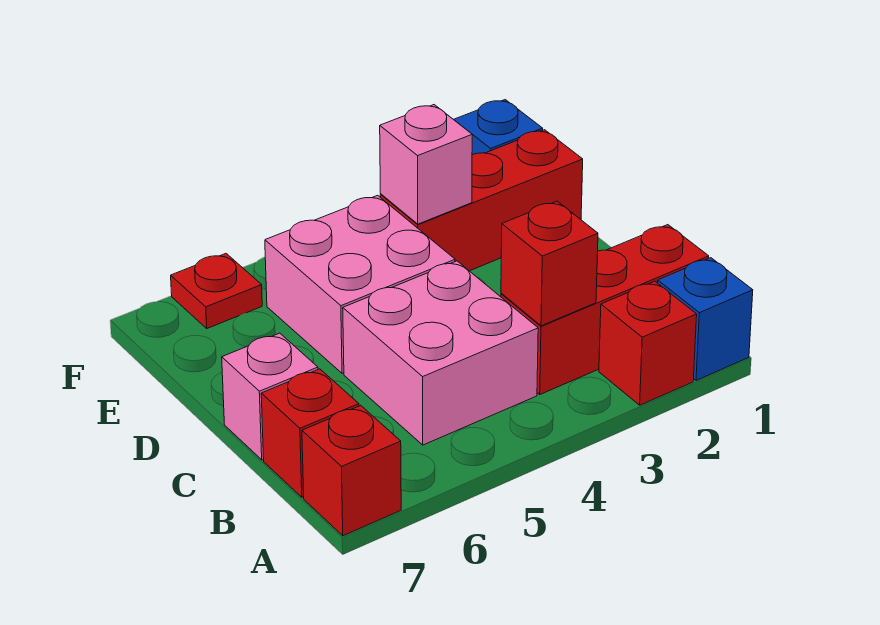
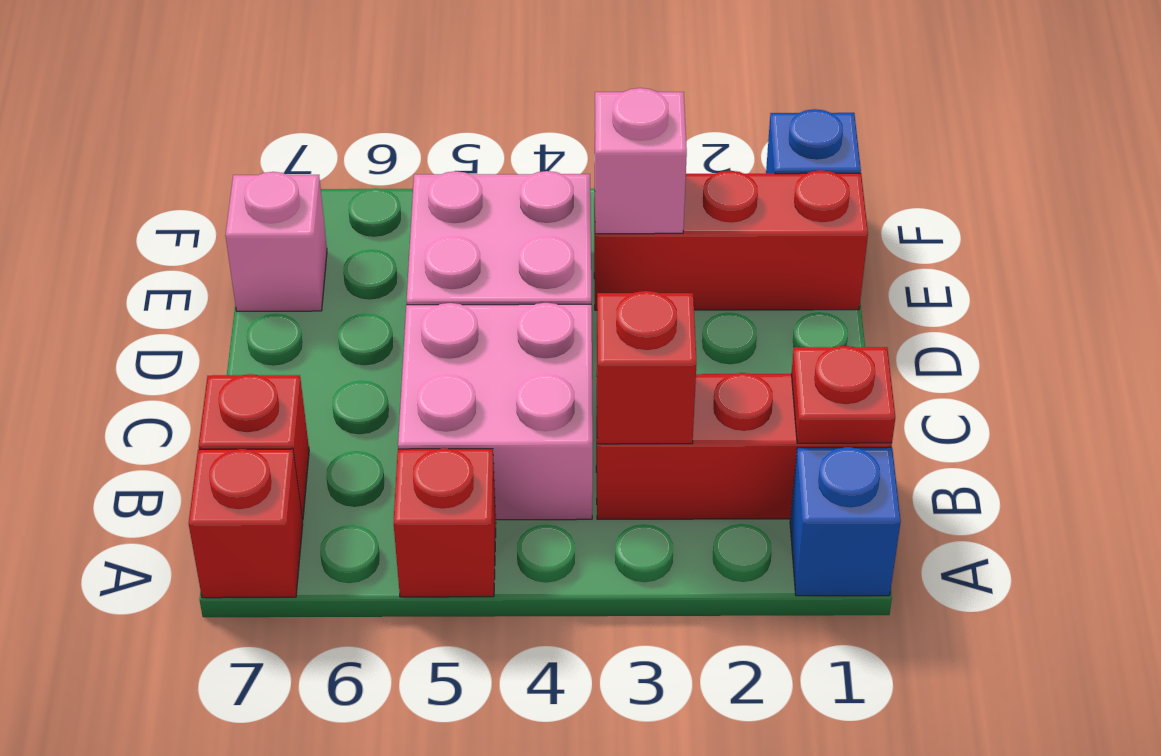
red 1x1 brick [599,281,697,405] -> red 1x1 brick moved to [394,448,496,597]
pink 1x1 brick [222,333,318,460] -> pink 1x1 brick moved to [225,172,327,311]
red 1x1 plate [171,254,262,328] -> red 1x1 plate moved to [791,346,896,443]

